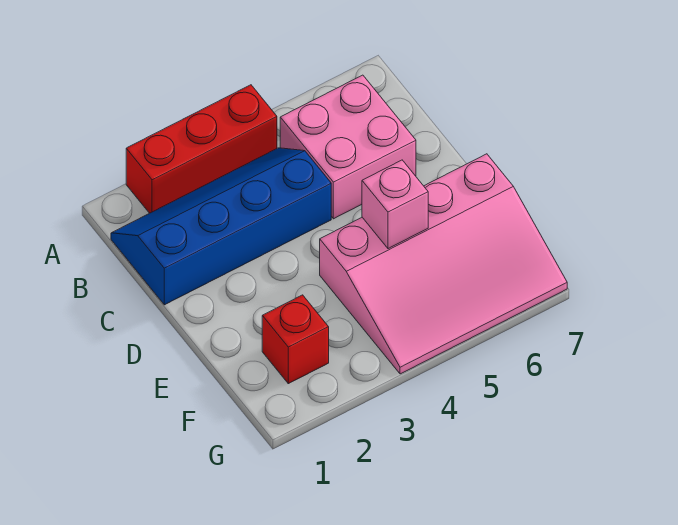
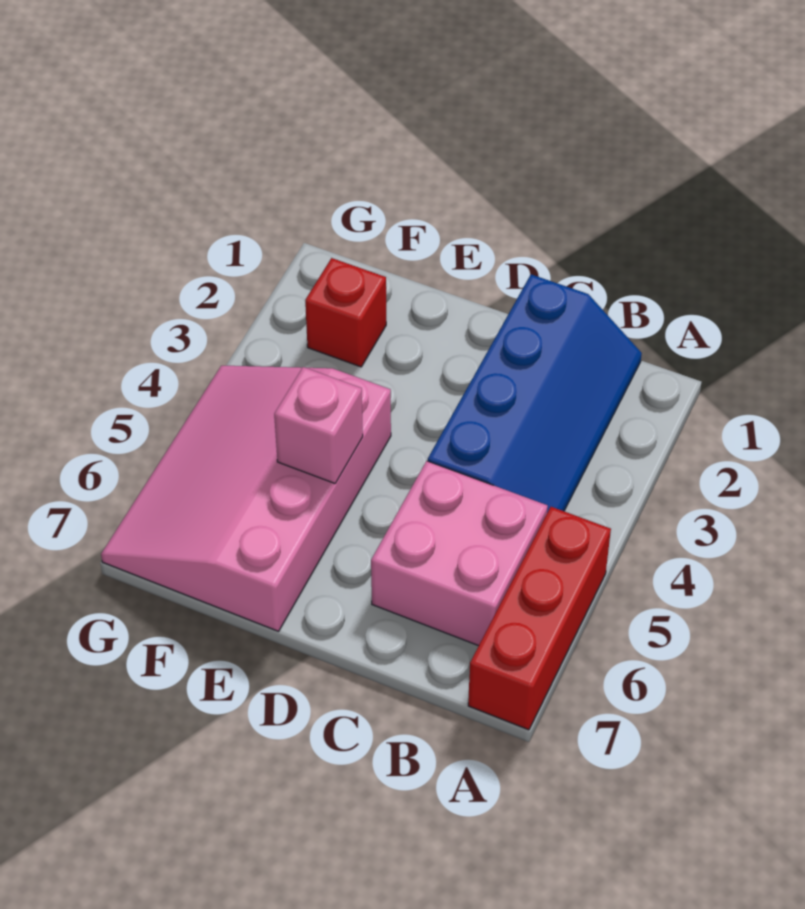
red 1x3 brick [126,85,277,213] -> red 1x3 brick moved to [468,507,611,730]

